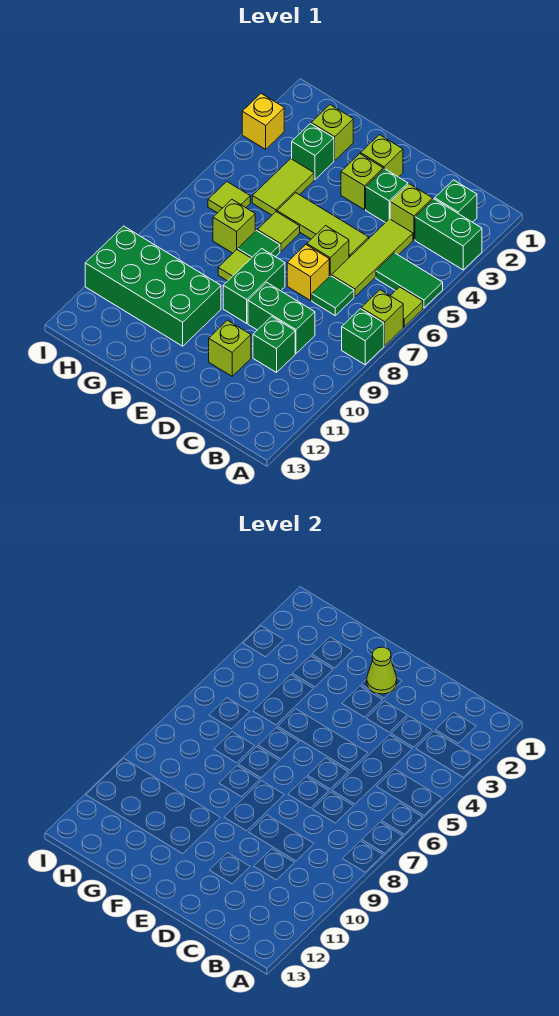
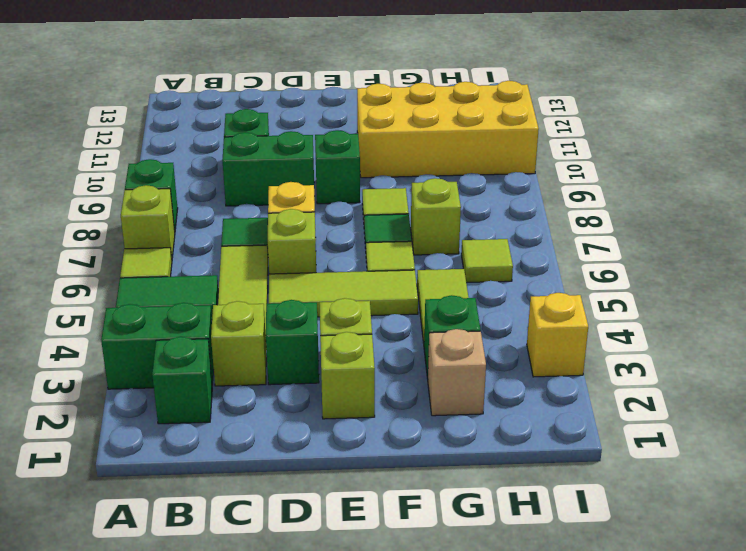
lime 1x1 brick [209,320,251,376] -> none
lime 1x1 cone [367,647,397,694] -> none
green 1x2 brick [223,248,285,323] -> green 1x1 brick [315,130,360,204]
green 2x4 brick [85,226,221,346] -> yellow 2x4 brick [357,81,539,178]
lime 1x1 brick [311,105,353,160] -> tan 1x1 brick [428,329,486,416]

